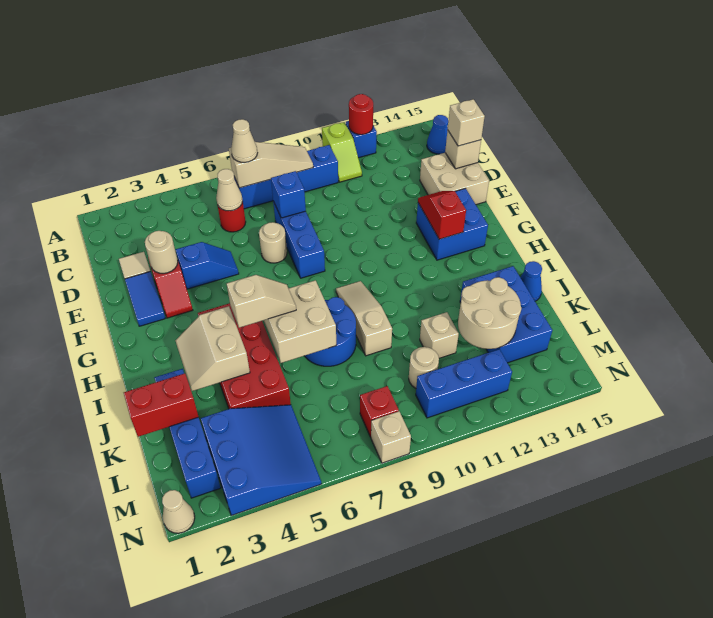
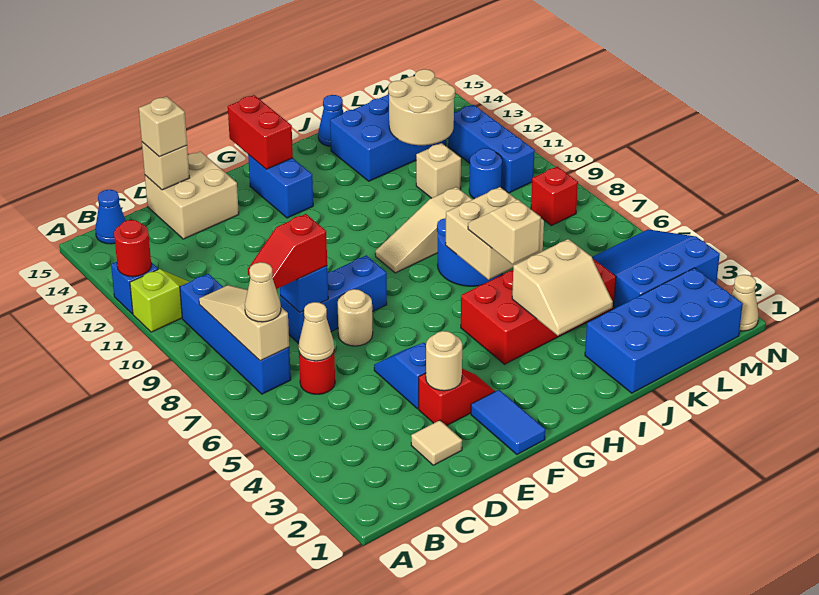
blue 1x2 tile [125,272,165,326] -> blue 1x2 tile turned to [471,390,545,455]
blue 2x2 brick [416,188,488,260] -> blue 1x2 brick [248,155,313,218]
red 1x2 slope [418,191,466,239] -> red 1x2 slope moved to [248,214,327,289]
blue 1x4 brick [155,369,221,498] -> blue 2x4 brick [585,268,743,393]
red 1x2 brick [124,373,198,437] -> red 1x2 brick moved to [228,95,293,169]
tan 1x1 round brick [409,347,439,388] -> blue 1x1 round brick [469,148,502,199]
tan 1x1 brick [371,411,411,463] -> none

